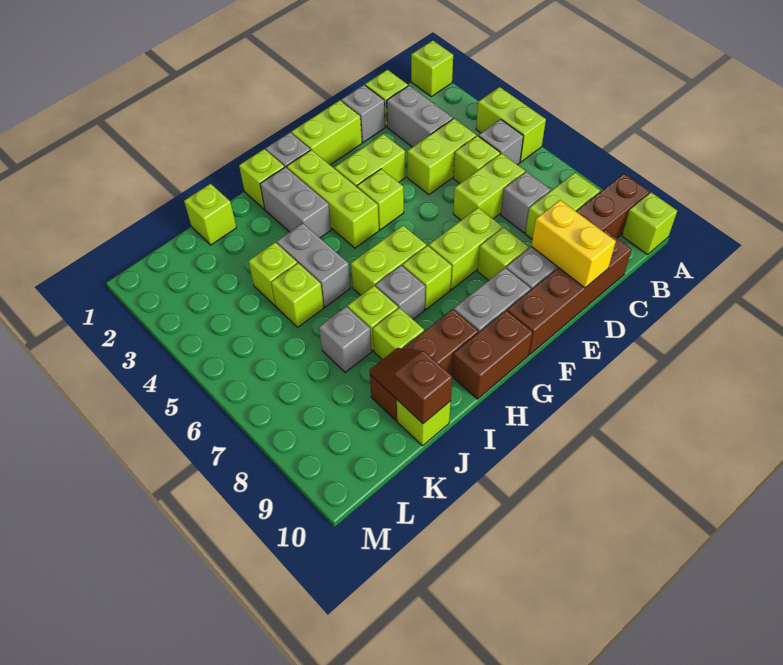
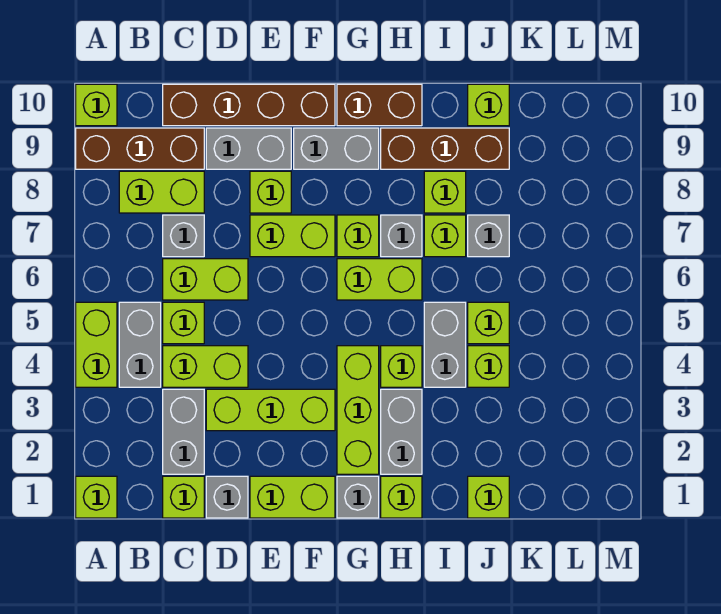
grey 1x1 brick [479,119,523,165] -> grey 1x2 brick [119,302,161,387]
yellow 1x2 brick [531,200,616,288] -> none
lime 1x2 brick [335,134,405,187] -> lime 1x3 brick [206,389,335,431]
lime 1x1 brick [357,169,404,230] -> lime 1x1 brick moved to [381,346,422,387]
brown 1x2 slope [370,348,452,424] -> none

